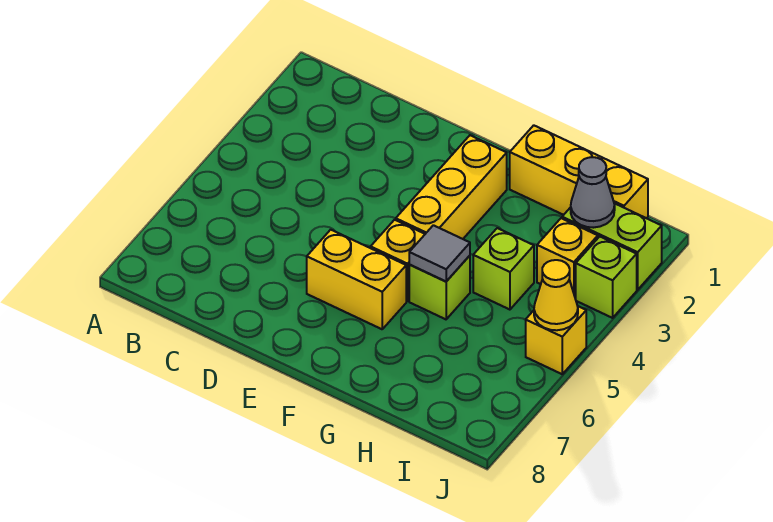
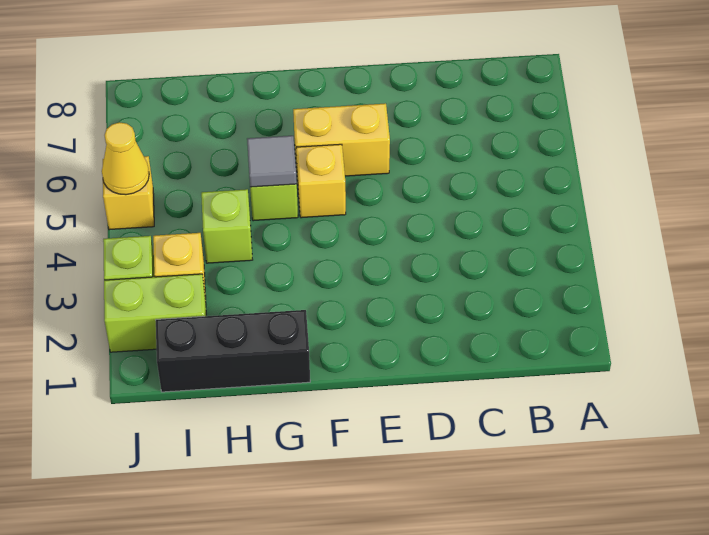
yellow 1x3 brick [396,135,507,239] -> none
yellow 1x3 brick [510,125,648,218] -> black 1x3 brick [156,310,310,392]
grey 1x1 cone [571,157,615,228] -> none

